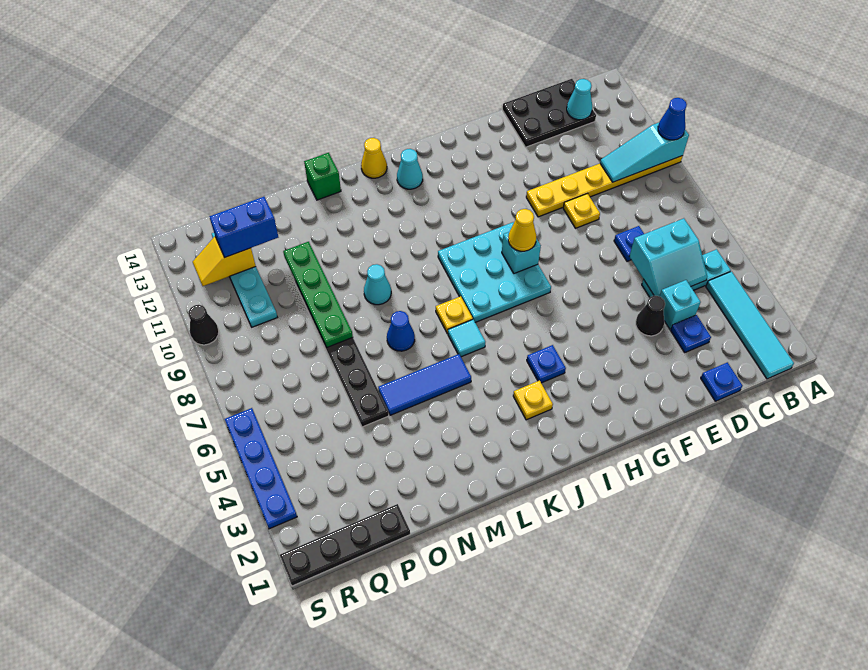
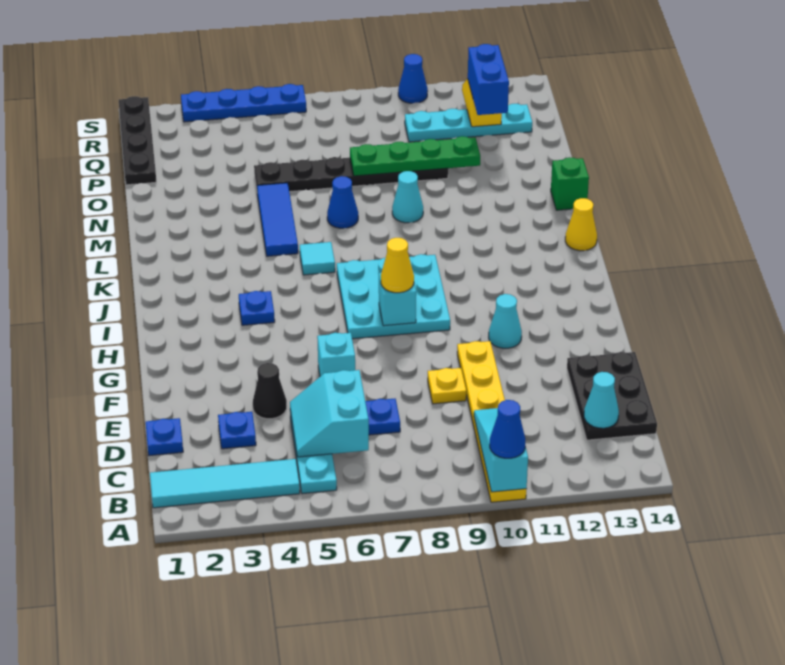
cyan 1x1 brick [660,280,701,329] -> cyan 1x1 brick moved to [317,333,355,376]
yellow 1x1 plate [513,381,553,420] -> none
cyan 1x1 cone [397,149,423,189] -> cyan 1x1 cone moved to [489,294,522,348]
yellow 1x1 plate [436,296,473,334] -> none
black 1x1 cone [189,305,219,345] -> blue 1x1 cone [398,54,428,103]

